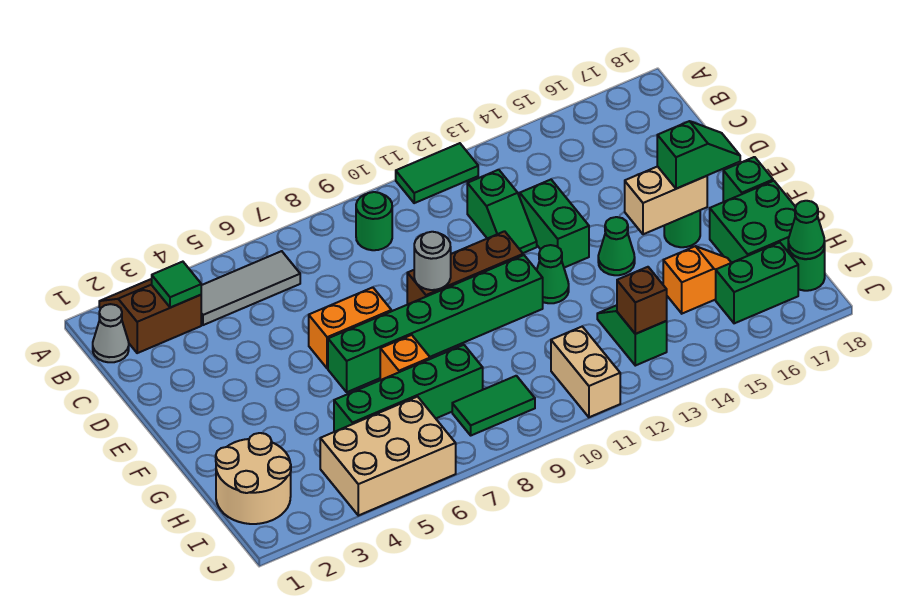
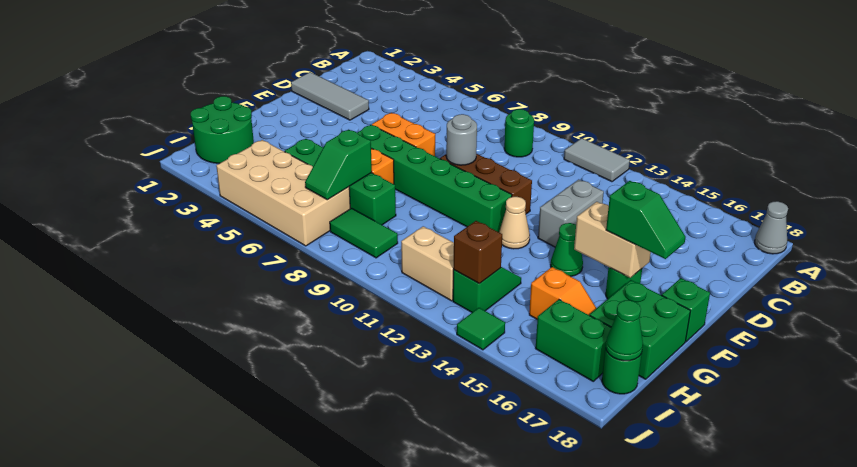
brown 2x2 slope [99,279,201,353] -> none
green 1x2 tile [396,143,478,203] -> grey 1x2 tile [564,138,630,182]
grey 1x1 cone [93,304,129,362] -> grey 1x1 cone moved to [755,201,788,254]
green 1x1 tile [152,262,201,308] -> green 1x1 tile moved to [457,308,505,350]
grey 1x3 tile [201,251,300,325] -> grey 1x3 tile moved to [291,72,369,120]
green 1x2 slope [467,170,537,253] -> green 1x2 slope moved to [305,130,372,200]
green 1x2 brick [520,180,589,268] -> grey 1x2 brick [538,180,604,247]
green 1x1 cone [537,245,569,303] -> tan 1x1 cone [499,197,530,249]
tan 2x2 round brick [216,433,291,524] -> green 2x2 round brick [191,96,254,163]
tan 2x3 brick [320,397,456,516] -> tan 2x4 brick [216,140,350,246]
tan 1x2 brick [551,327,620,417] -> tan 1x2 brick turned to [401,226,454,301]

